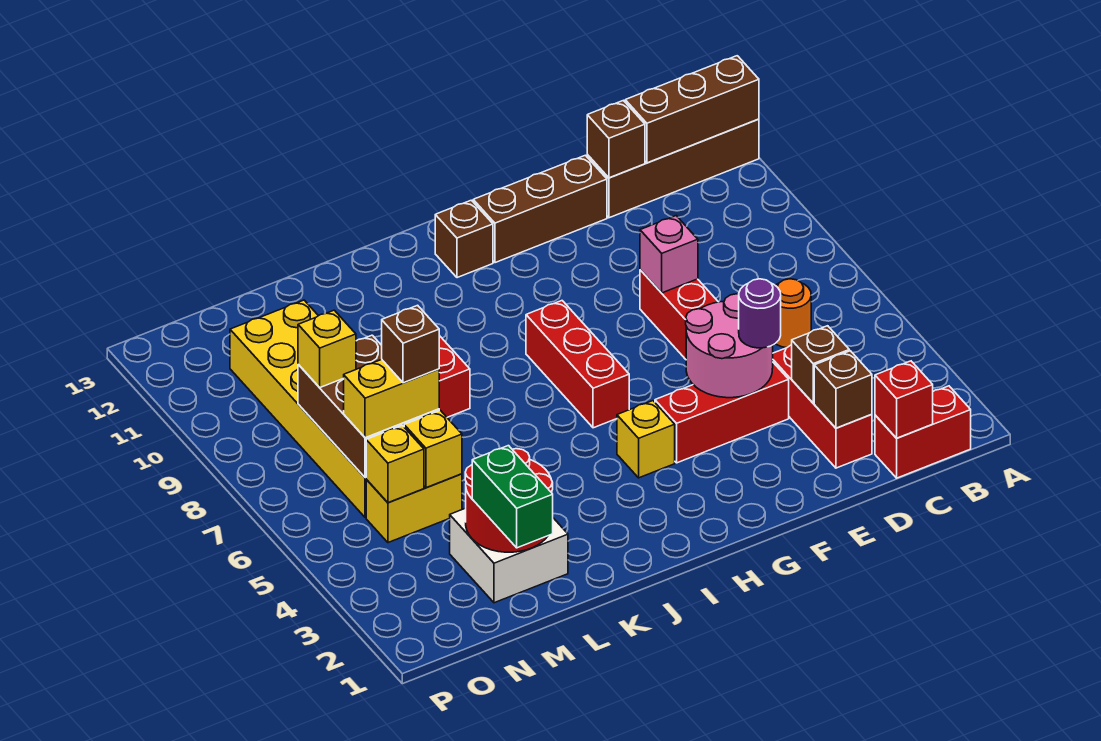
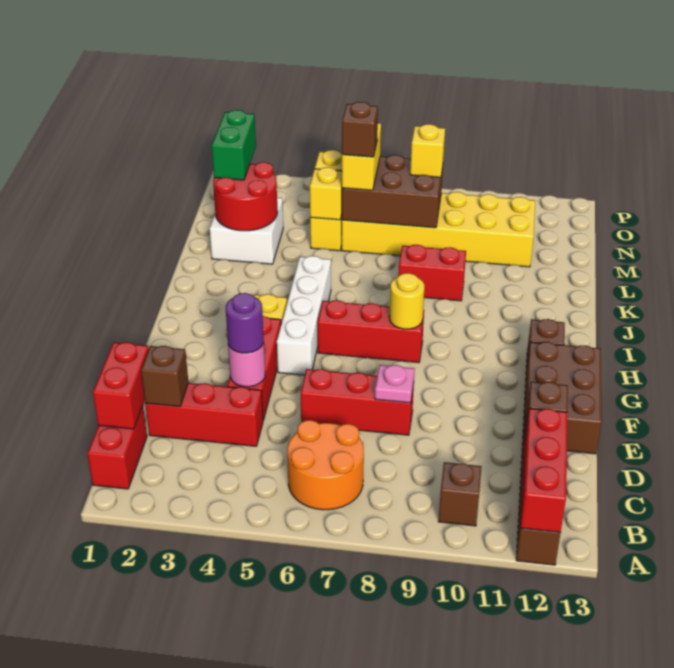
brown 1x3 brick [625,56,759,163] -> red 1x3 brick [521,408,568,532]
red 1x1 brick [875,361,933,438] -> red 1x2 brick [93,342,149,429]
orange 1x1 round brick [775,279,811,348] -> orange 2x2 round brick [287,420,364,510]
brown 1x1 brick [792,326,849,403] -> brown 1x1 brick moved to [438,462,482,526]
pink 2x2 round brick [686,294,773,398] -> pink 1x1 round brick [228,343,265,387]
pink 1x1 brick [640,216,698,293] -> pink 1x1 plate [375,365,415,403]
brown 1x3 brick [473,155,607,263] -> brown 2x3 brick [522,342,602,454]
none -> white 1x4 brick [277,256,331,375]
none -> yellow 1x1 round brick [389,273,424,329]
green 1x2 brick [472,446,553,548] -> green 1x2 brick turned to [212,110,256,180]

